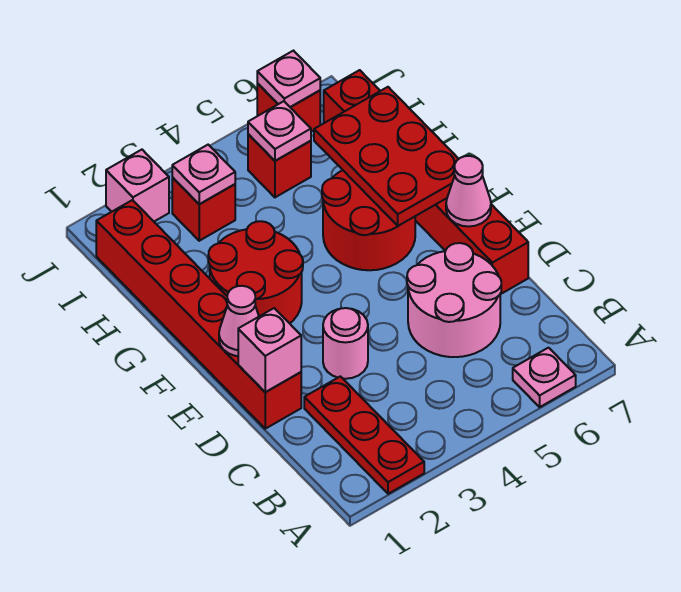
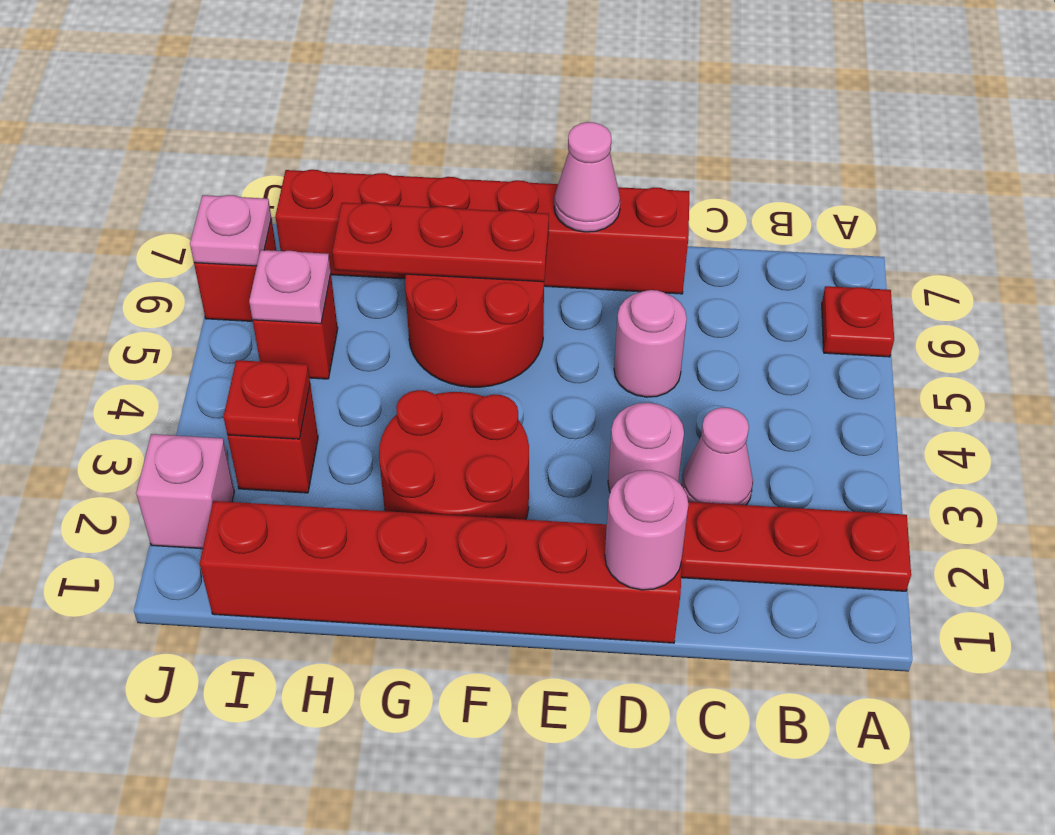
pink 1x1 plate [513,348,576,407] -> red 1x1 plate [822,286,894,357]
pink 2x2 round brick [407,243,501,357] -> pink 1x1 round brick [614,290,687,397]
pink 1x1 brick [238,308,301,392] -> pink 1x1 round brick [605,470,688,590]
pink 1x1 cone [219,286,259,356] -> pink 1x1 cone moved to [682,407,753,505]
red 2x3 plate [314,87,458,226] -> red 1x3 plate [332,203,549,282]
pink 1x1 plate [172,145,235,204] -> red 1x1 plate [224,360,310,439]

